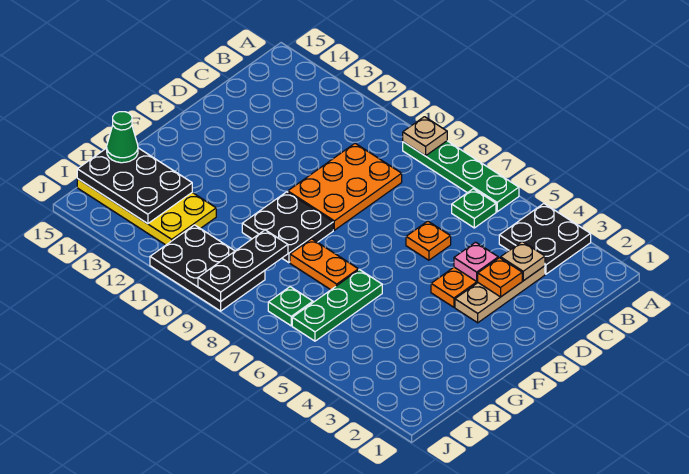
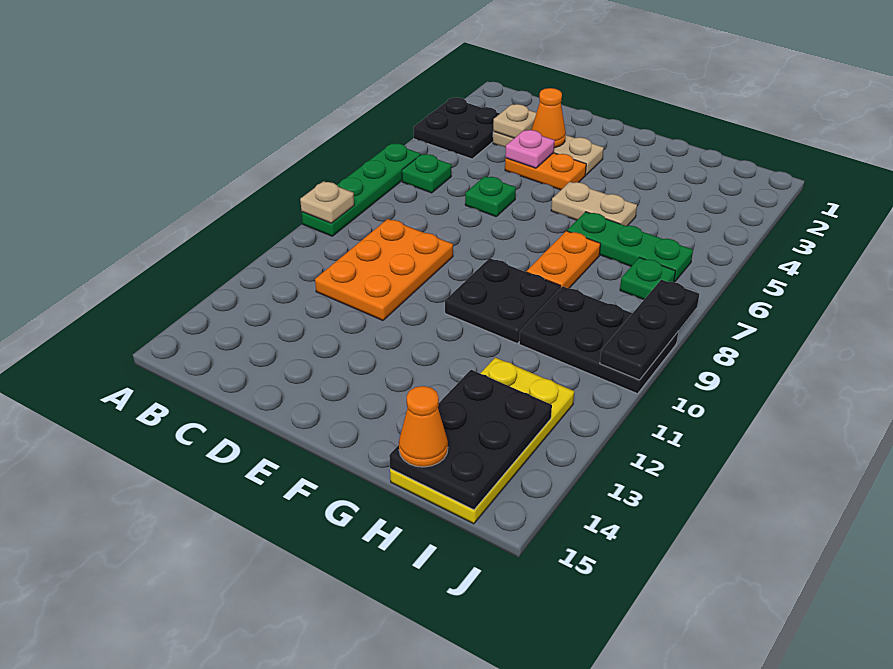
orange 2x3 plate [288,143,402,230] -> orange 2x3 plate turned to [315,219,453,320]
orange 1x1 plate [478,258,522,297] -> orange 1x1 cone [532,88,566,148]
orange 1x1 plate [406,221,451,260] -> green 1x1 plate [465,176,516,217]
none -> tan 1x2 plate [551,182,637,226]
black 1x3 plate [198,230,288,302] -> black 1x3 plate turned to [600,280,699,380]
green 1x1 cone [107,112,138,163] -> orange 1x1 cone [399,386,448,467]
black 2x3 plate [150,225,265,311] -> black 2x3 plate turned to [519,286,678,394]

